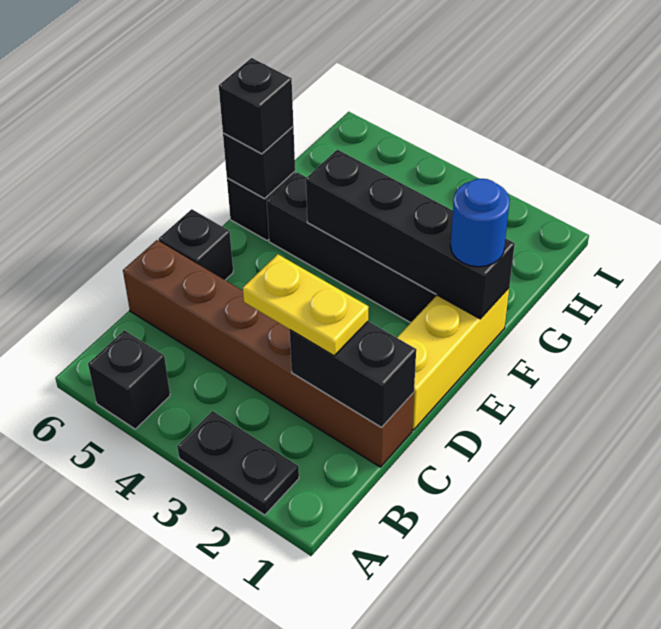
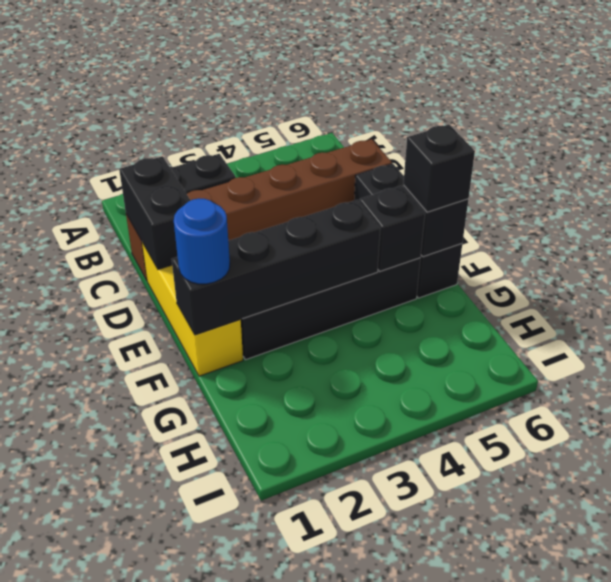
black 1x1 brick [88,330,170,429] -> black 1x1 brick moved to [359,186,425,271]
black 1x2 brick [290,321,416,428] -> black 1x2 brick turned to [119,156,191,269]
yellow 1x2 plate [243,254,369,356] -> none

